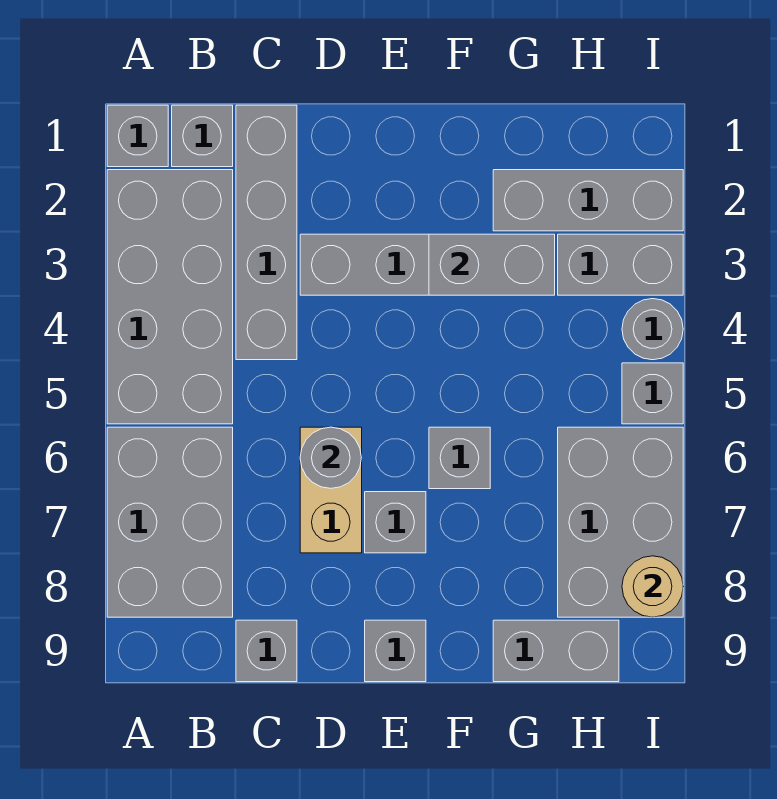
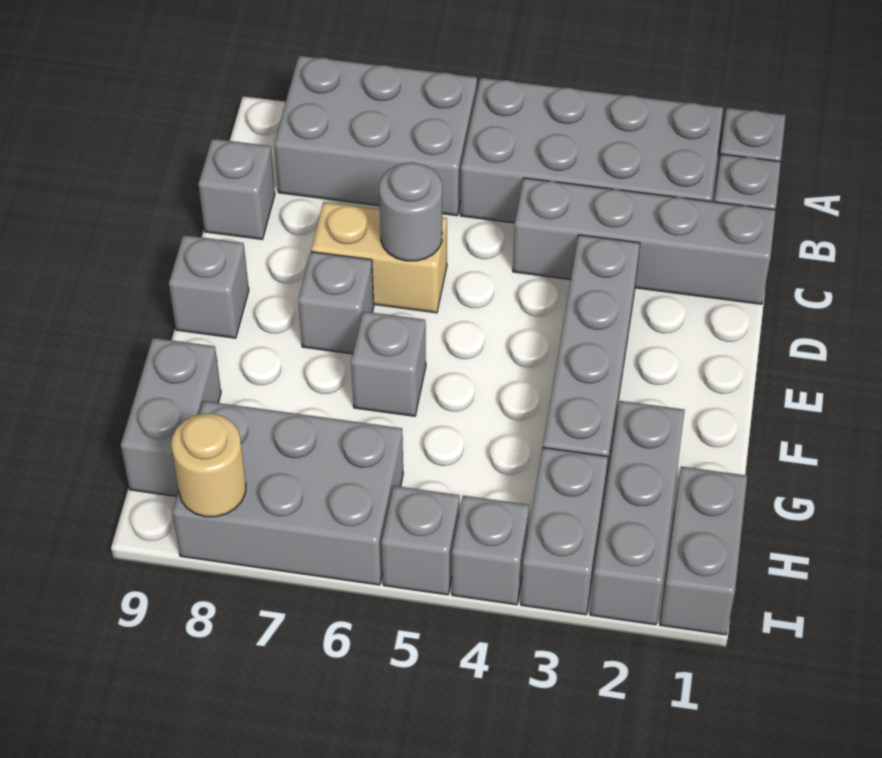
grey 1x2 brick [429,234,555,295] -> grey 1x2 brick moved to [660,467,747,635]
grey 1x1 round brick [622,299,683,360] -> grey 1x1 brick [452,496,529,605]

